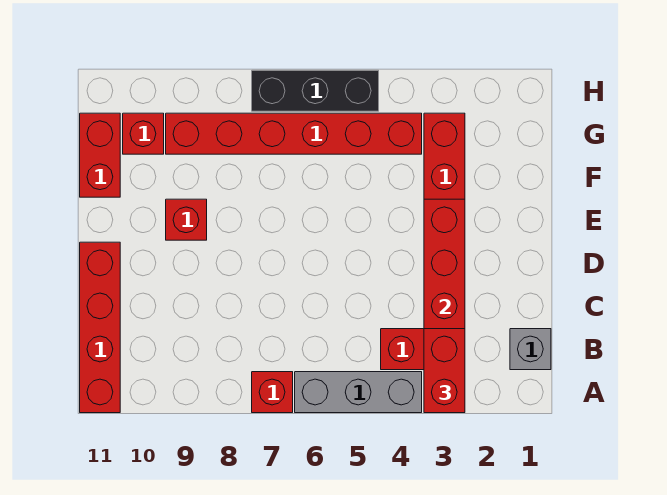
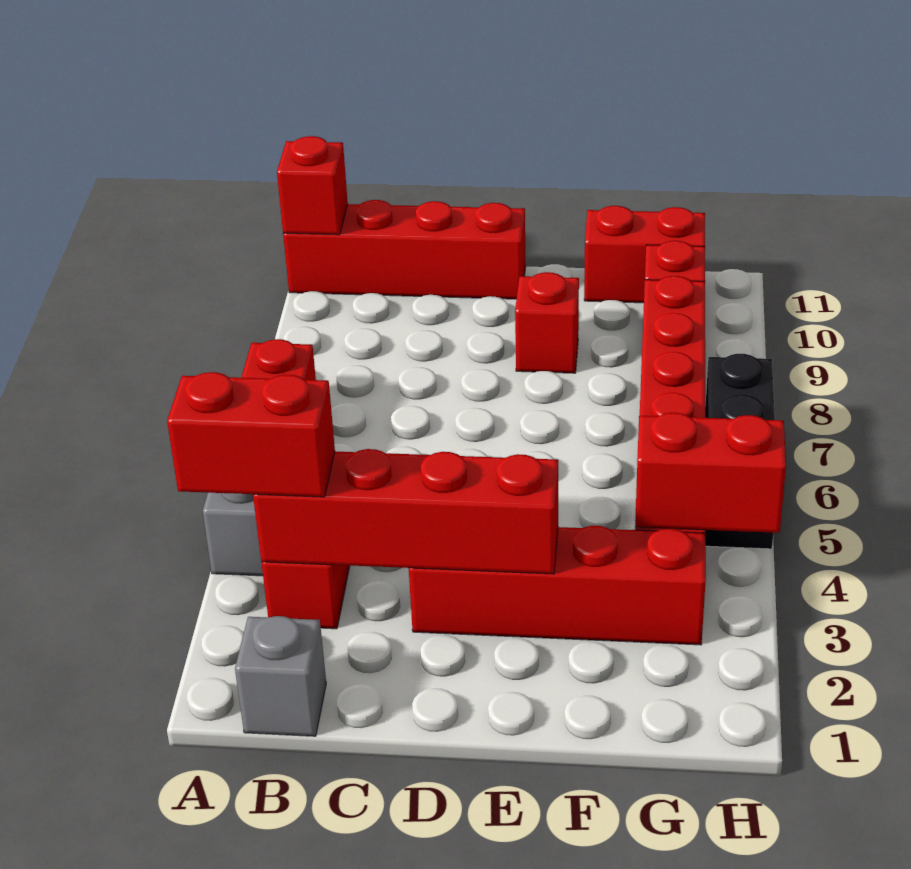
none -> red 1x1 brick [277,136,348,235]
none -> red 1x2 brick [635,413,786,533]

